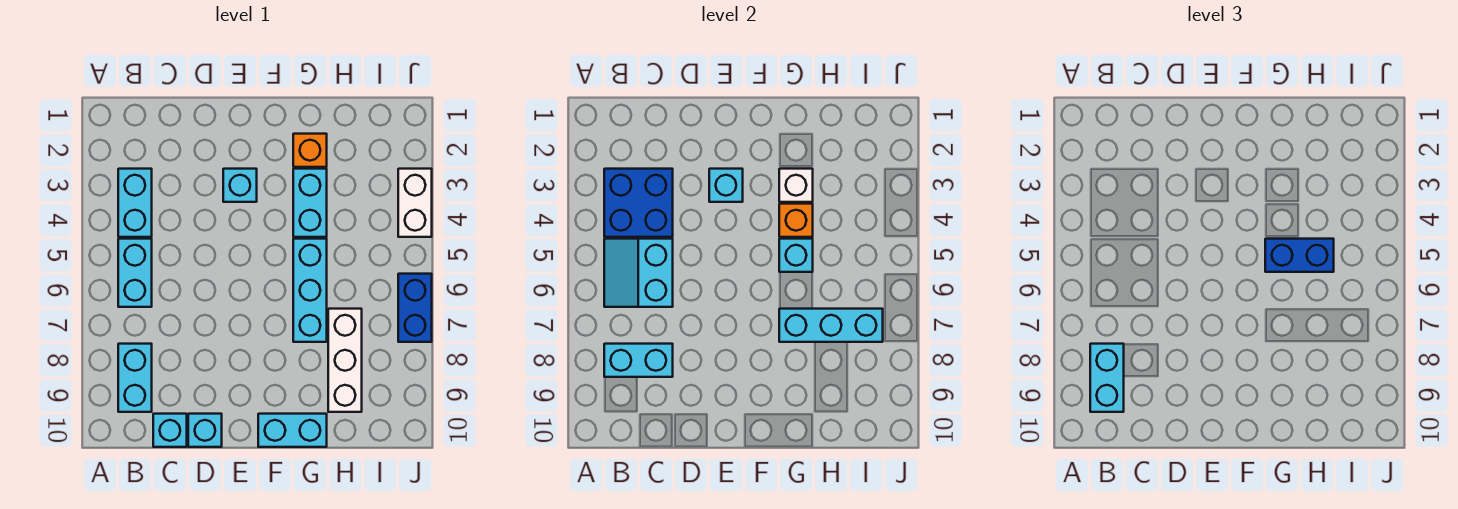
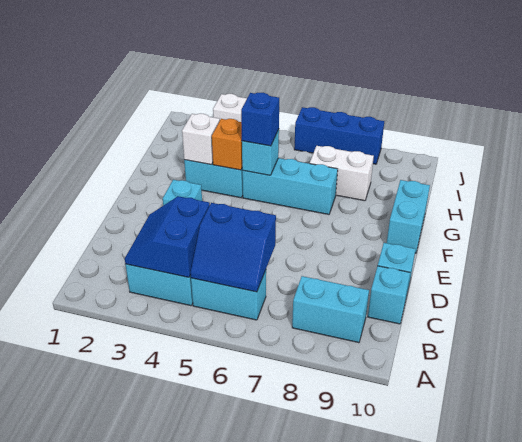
blue 2x2 brick [604,169,673,237] -> blue 2x2 slope [125,196,210,277]
cyan 2x2 slope [604,239,673,307] -> blue 2x2 slope [190,203,276,292]
cyan 1x2 brick [604,344,673,377] -> none
cyan 1x2 brick [1090,344,1124,412] -> none
cyan 1x1 brick [709,169,743,202] -> none
orange 1x1 brick [293,134,327,167] -> none
blue 1x2 brick [1265,239,1334,272] -> blue 1x1 brick [241,93,279,146]
cyan 1x3 brick [779,309,883,342] -> none
white 1x3 brick [328,309,362,412] -> white 1x2 brick [310,146,374,201]
blue 1x2 brick [398,274,432,342] -> blue 1x3 brick [294,107,384,164]

